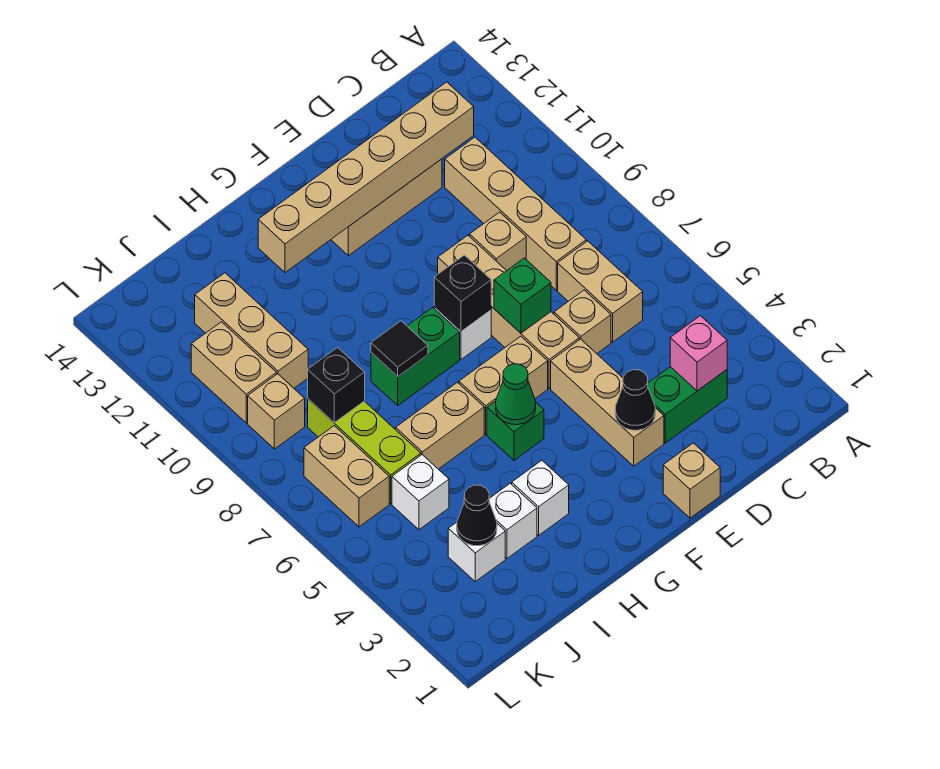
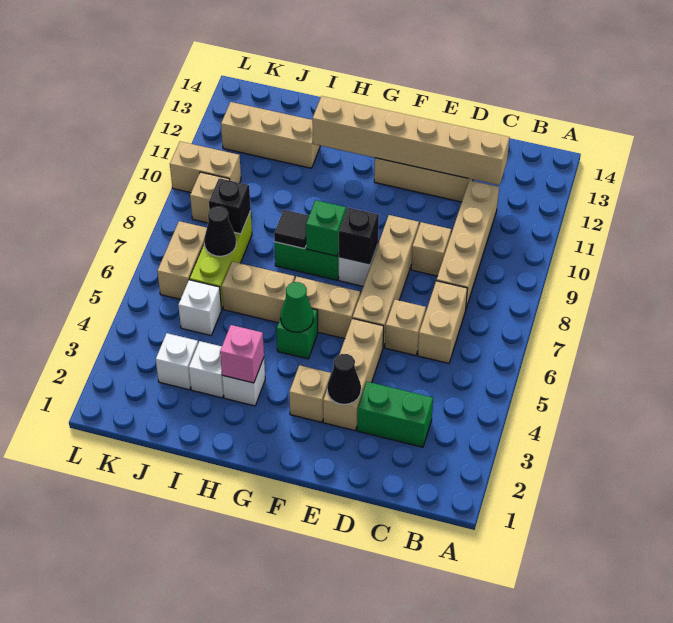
pink 1x1 brick [670,316,727,391] -> pink 1x1 brick moved to [220,325,264,383]
tan 1x1 brick [663,443,720,518] -> tan 1x1 brick moved to [289,365,331,422]
green 1x1 brick [494,258,551,333] -> green 1x1 brick moved to [306,200,346,256]
black 1x1 cone [457,485,497,546] -> black 1x1 cone moved to [204,207,236,256]
tan 1x3 brick [195,273,308,388] -> tan 1x3 brick turned to [221,102,320,168]
tan 1x2 brick [191,322,276,423] -> tan 1x2 brick turned to [170,141,241,193]

